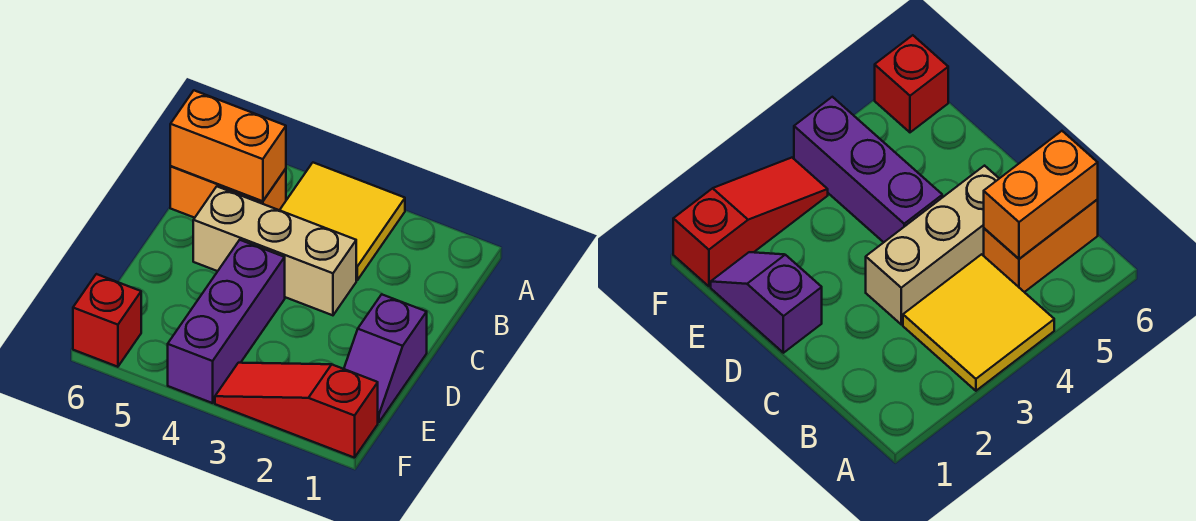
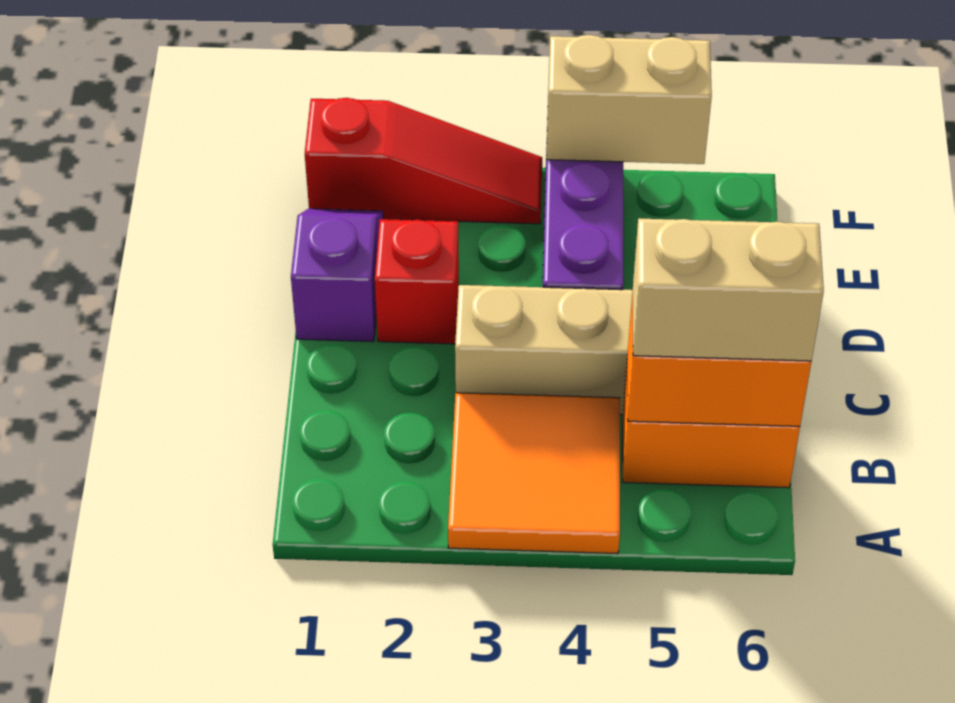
yellow 2x2 tile [280,163,405,280] -> orange 2x2 tile [448,393,620,554]
none -> tan 1x2 brick [633,219,824,361]
none -> tan 1x2 brick [546,35,712,164]
red 1x1 brick [73,274,141,367] -> red 1x1 brick moved to [375,219,459,344]

